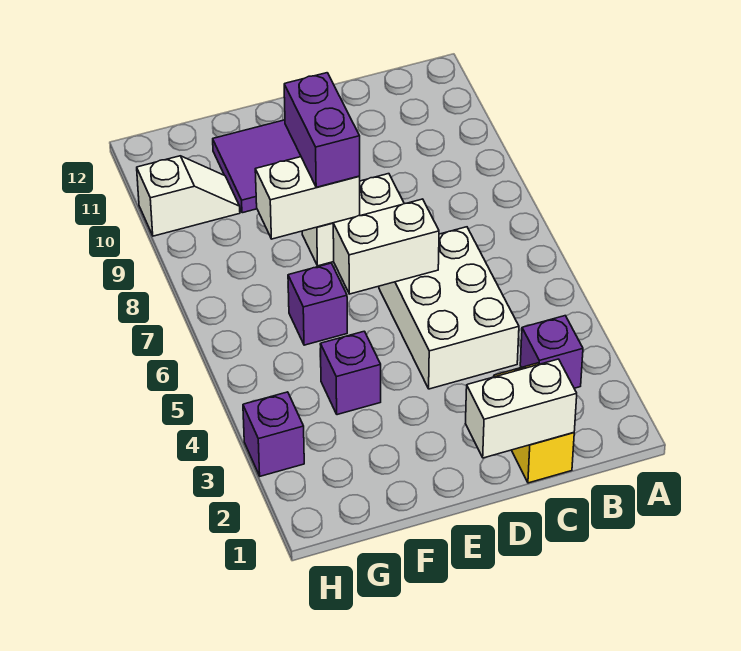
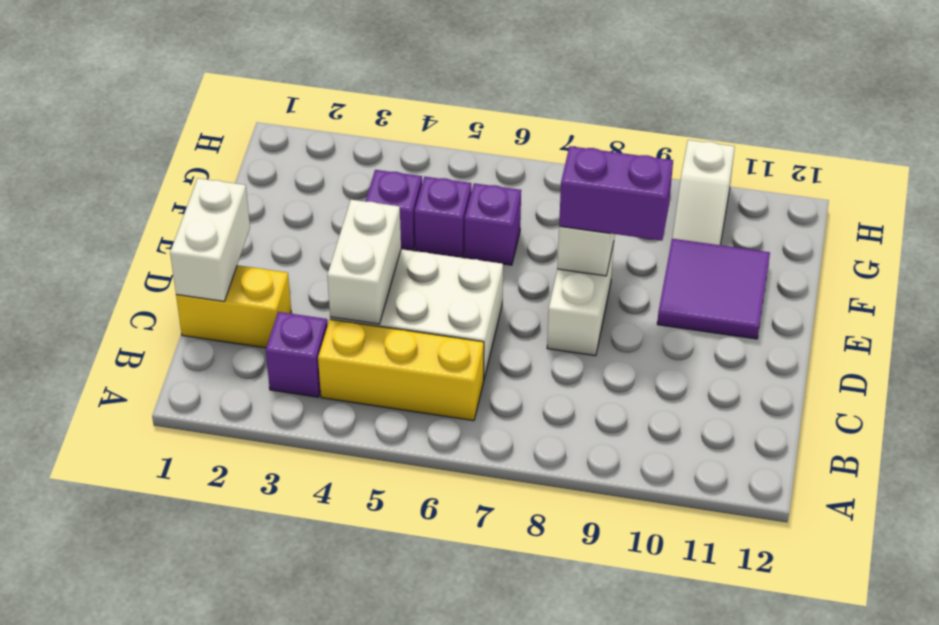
none -> yellow 1x3 brick [318,319,484,421]
white 1x2 brick [333,199,439,294] -> white 1x2 brick moved to [327,200,401,324]
purple 1x1 brick [243,392,304,476] -> purple 1x1 brick moved to [415,177,471,258]

